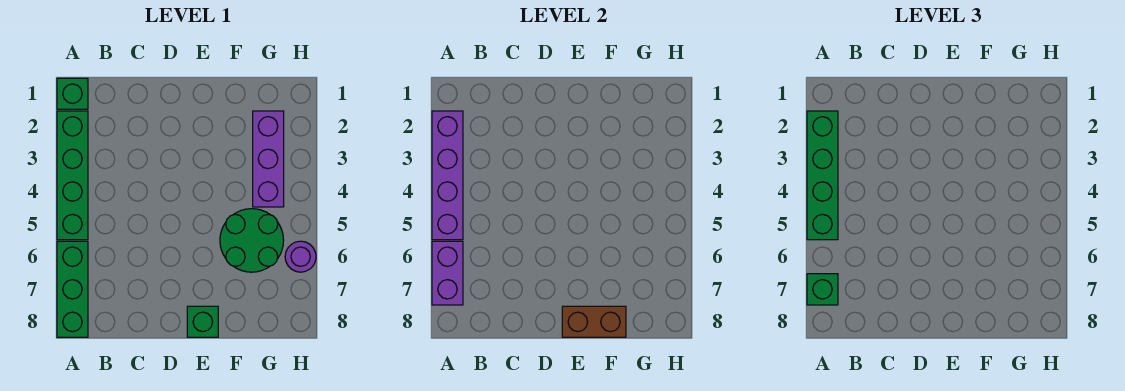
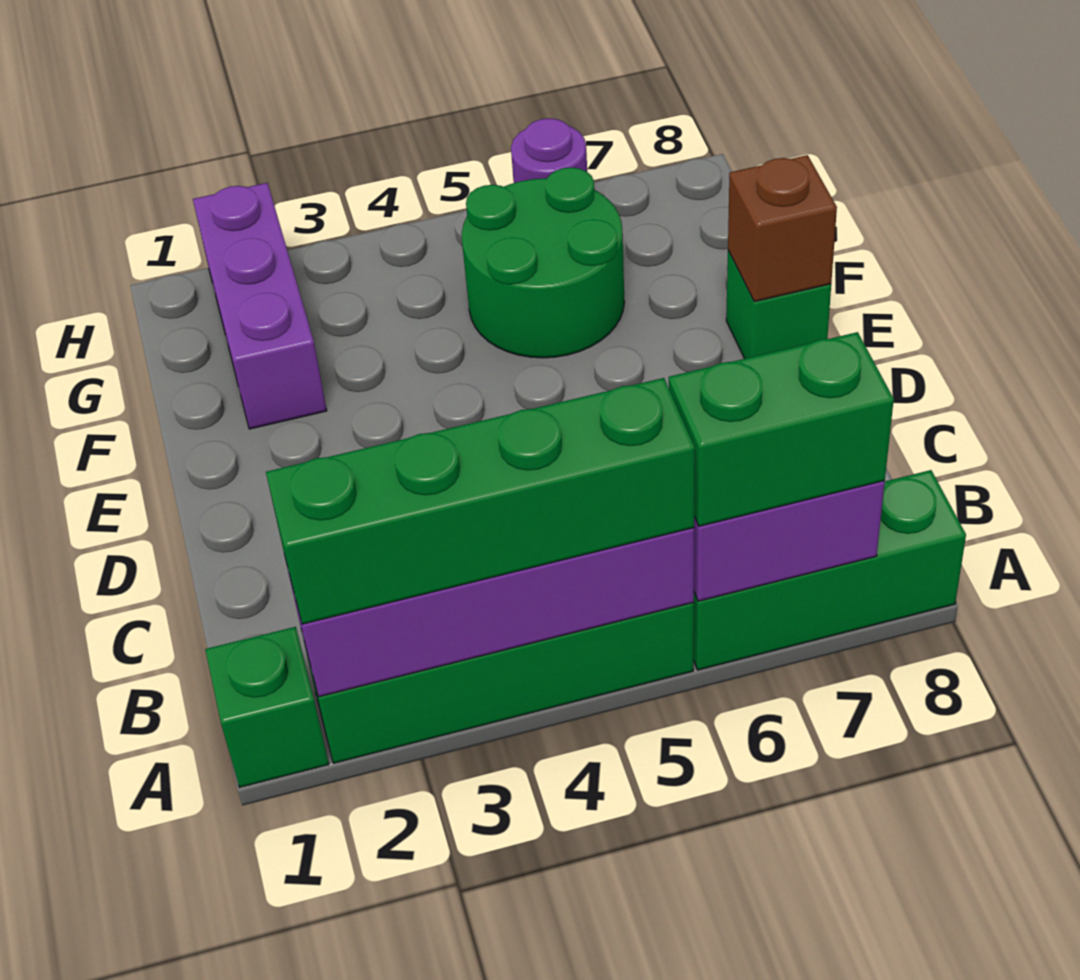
green 1x1 brick [807,274,838,305] -> green 1x2 brick [669,332,894,526]
brown 1x2 brick [562,306,626,337] -> brown 1x1 brick [728,155,837,302]
purple 1x3 brick [253,111,284,207] -> purple 1x3 brick turned to [193,183,327,429]

